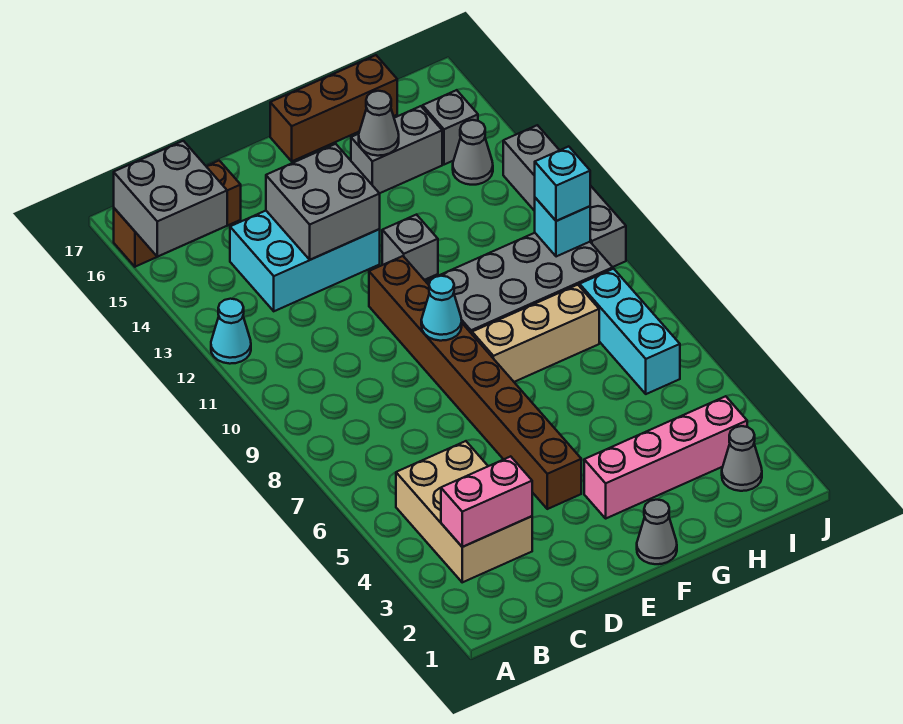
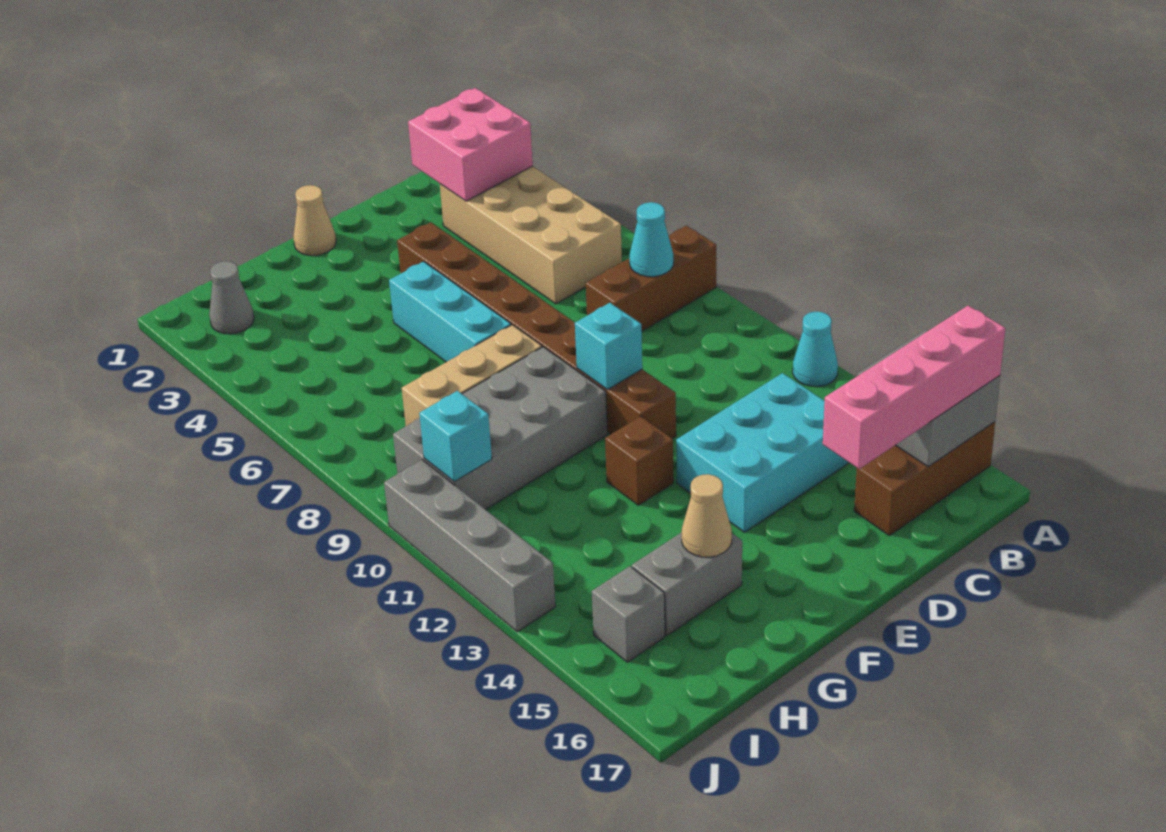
tan 2x3 brick [396,441,532,582] -> tan 2x4 brick [440,166,622,304]
pink 1x2 brick [441,456,532,547] -> pink 2x2 brick [408,88,533,201]
grey 2x2 brick [266,144,380,260] -> none
cyan 1x1 cone [421,276,462,341] -> cyan 1x1 cone moved to [629,202,673,277]
grey 1x1 cone [637,500,677,564] -> tan 1x1 cone [293,185,336,256]
pink 1x4 brick [584,396,747,518] -> pink 1x4 brick moved to [823,306,1005,469]
grey 1x1 brick [382,214,438,280] -> brown 1x1 brick [605,416,673,505]
brown 1x3 brick [270,55,397,161] -> brown 1x3 brick moved to [586,226,716,331]
grey 1x1 cone [359,91,399,156] -> tan 1x1 cone [682,474,732,557]
cyan 1x3 brick [580,269,680,394] -> cyan 1x3 brick moved to [389,261,511,362]
cyan 1x1 brick [535,146,590,221] -> cyan 1x1 brick moved to [575,303,642,389]
grey 1x1 cone [453,120,493,185] -> none

